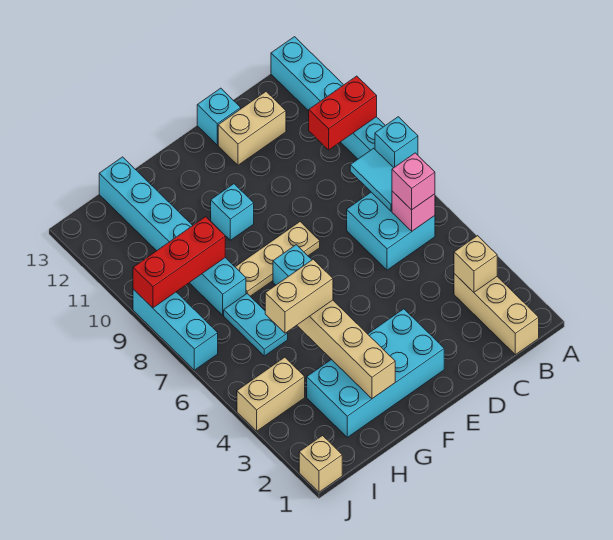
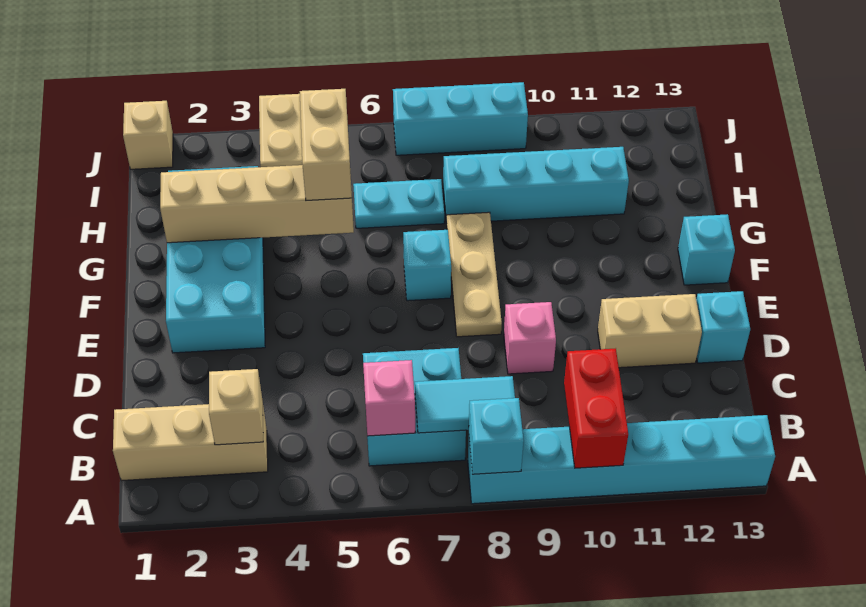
pink 1x1 brick [392,153,435,210] -> pink 1x1 brick moved to [504,302,556,374]
tan 1x2 brick [218,92,286,165] -> tan 1x2 brick turned to [598,294,702,368]
cyan 1x1 brick [211,184,254,240] -> cyan 1x1 brick moved to [678,214,735,285]
cyan 1x6 brick [99,157,246,315] -> cyan 1x4 brick [443,147,629,223]
red 1x3 brick [133,217,225,308] -> none

